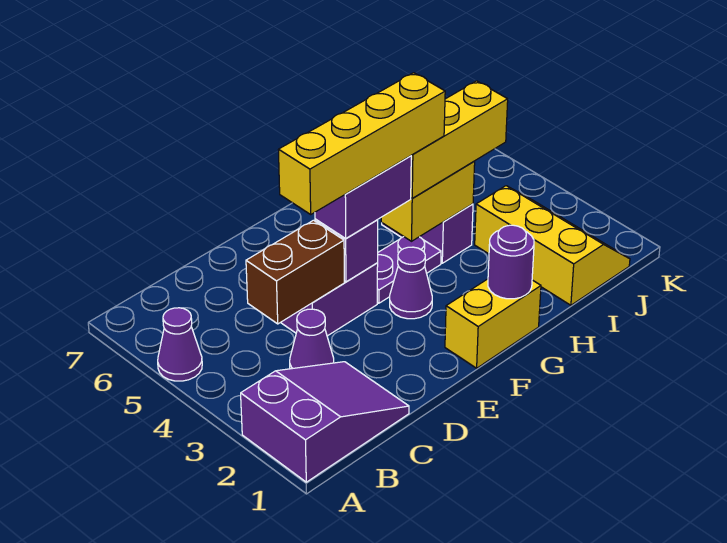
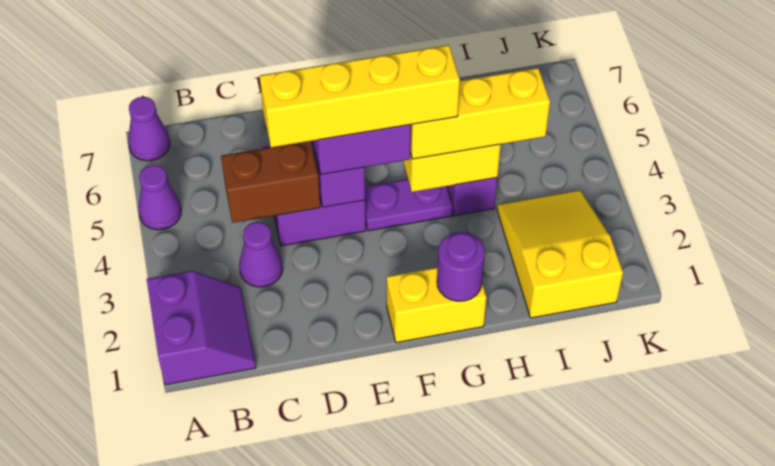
purple 2x3 slope [241,362,409,482] -> purple 2x2 slope [147,271,256,385]
purple 1x1 cone [390,247,432,319] -> purple 1x1 cone moved to [128,97,170,161]
yellow 2x3 slope [475,186,630,305] -> yellow 2x3 slope turned to [497,190,623,318]

